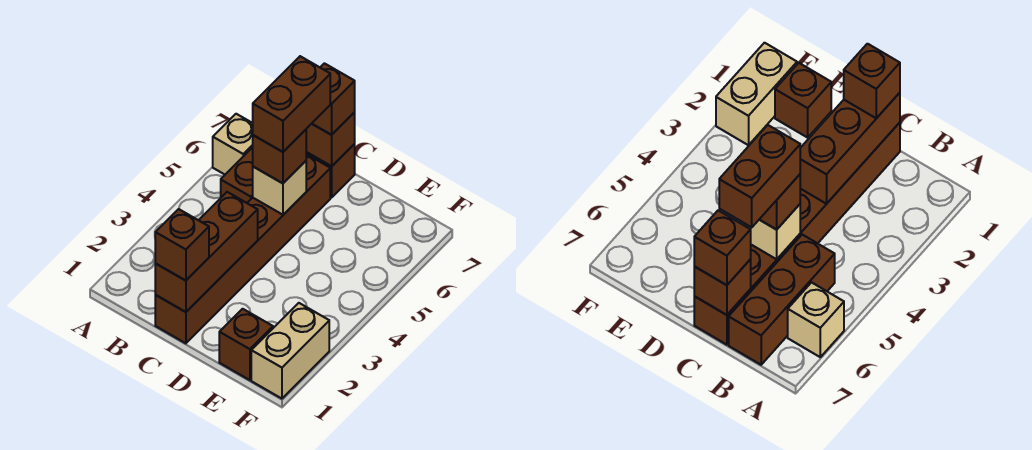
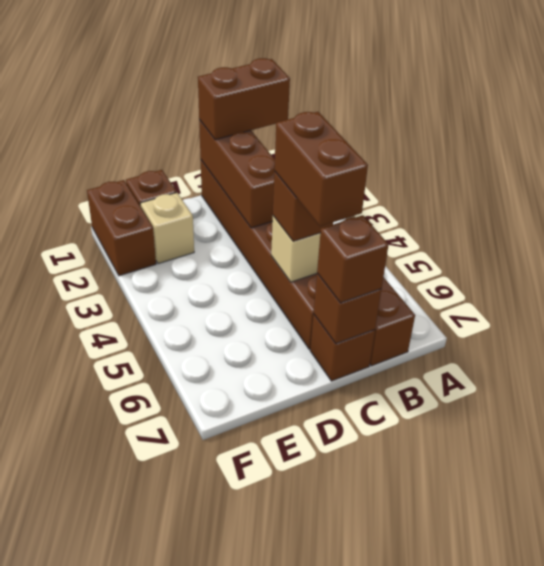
tan 1x1 brick [213,114,253,174] -> tan 1x1 brick moved to [140,193,194,264]
brown 1x1 brick [155,209,209,281] -> brown 1x2 brick [198,58,290,140]
tan 1x2 brick [251,303,329,399] -> brown 1x2 brick [87,180,156,276]

